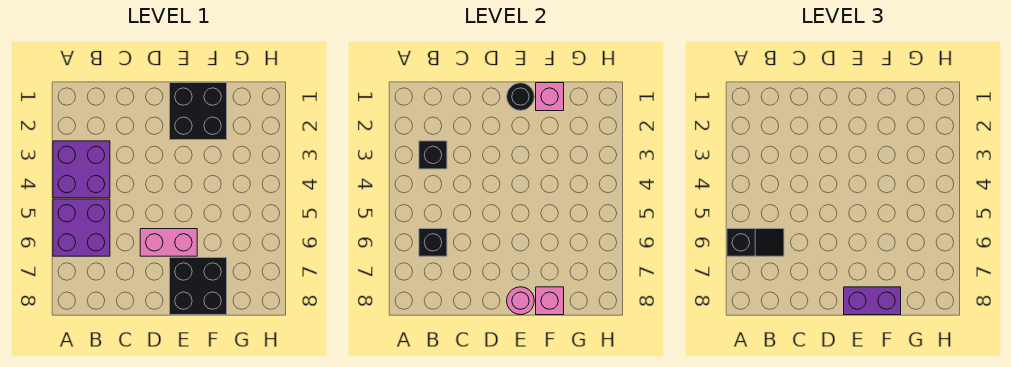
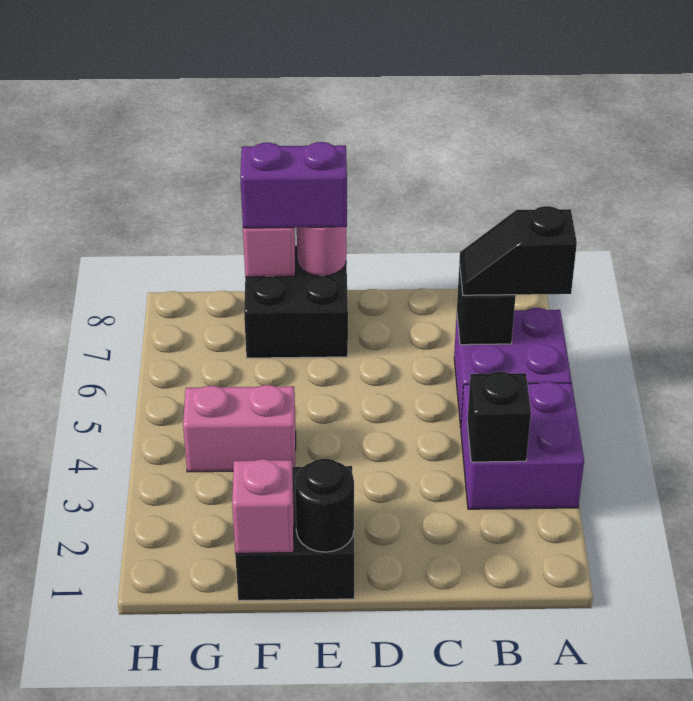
pink 1x2 brick [140,229,197,256] -> pink 1x2 brick moved to [183,385,296,472]

